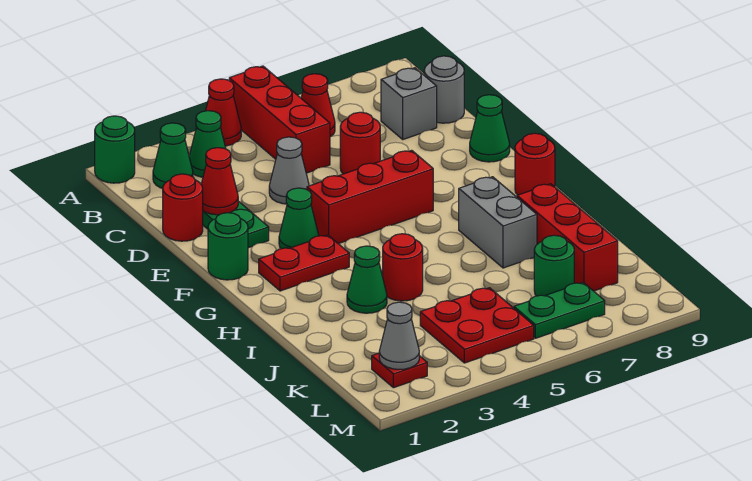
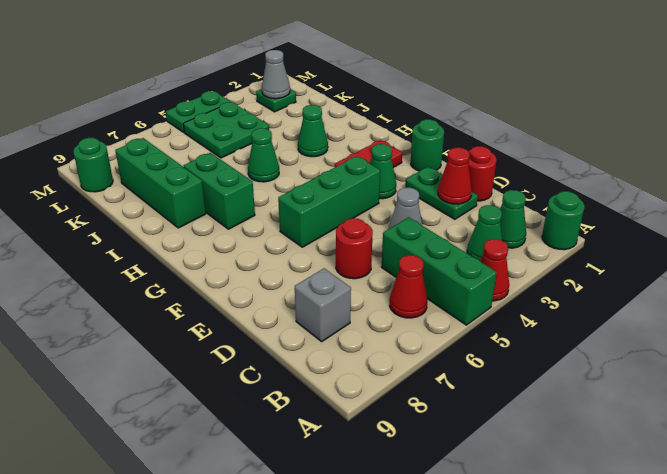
red 1x3 brick [229,66,330,173] -> green 1x3 brick [382,217,497,325]
grey 1x1 round brick [424,56,464,123] -> none
green 1x1 cone [470,95,510,162] -> green 1x1 cone moved to [248,128,279,182]
red 1x3 brick [307,150,433,244] -> green 1x3 brick [278,156,380,247]
red 1x1 round brick [515,133,555,195] -> none
grey 1x2 brick [459,177,537,268] -> green 1x2 brick [184,153,255,229]
red 1x1 round brick [383,234,423,301] -> none
red 1x3 brick [517,184,618,291] -> green 1x3 brick [115,138,206,228]
red 2x2 plate [420,288,534,363] -> green 2x2 plate [183,102,269,158]
green 1x1 round brick [534,235,574,296] -> green 1x1 round brick moved to [73,138,113,192]
red 1x1 plate [372,353,427,388] -> green 1x1 plate [256,89,296,112]
green 1x2 plate [514,283,605,338] -> green 1x2 plate moved to [166,91,230,132]

